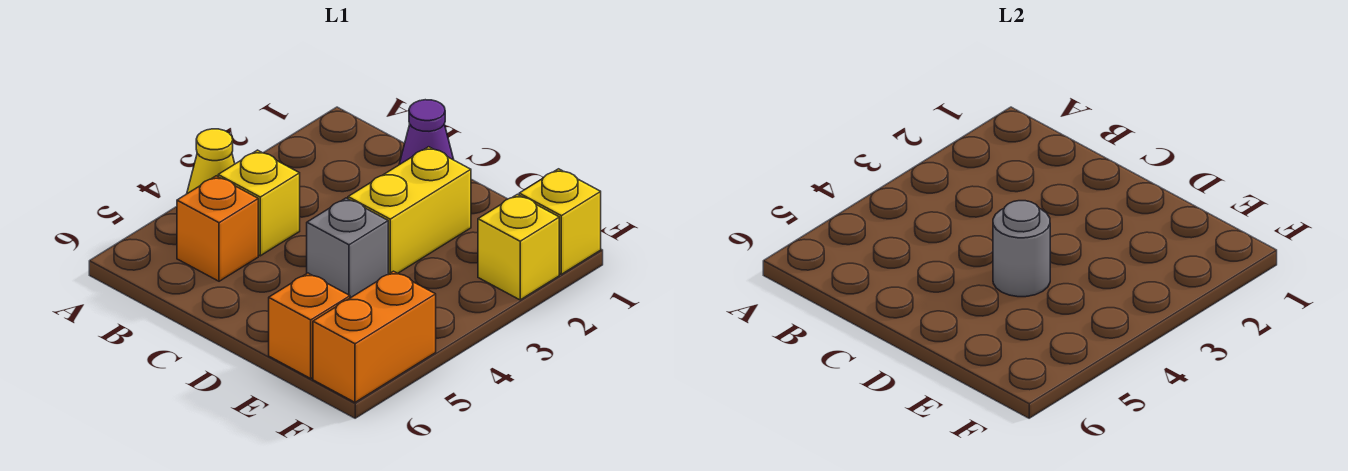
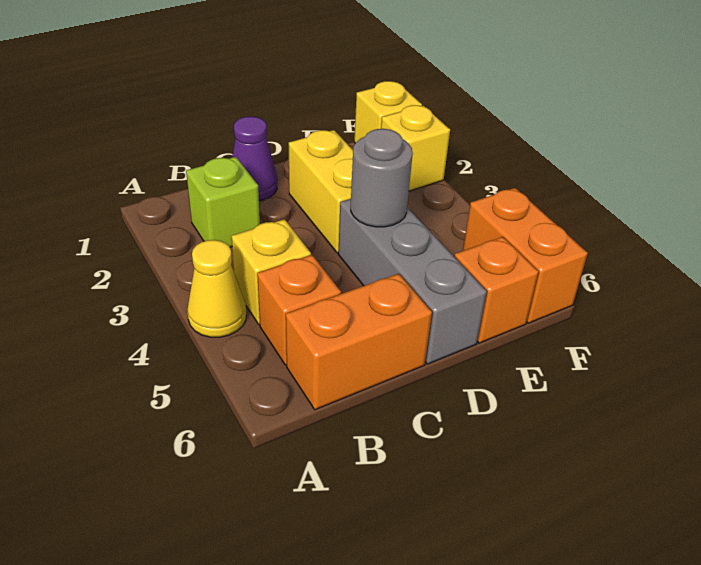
none -> lime 1x1 brick [186,157,260,247]
none -> orange 1x2 brick [286,274,432,410]
grey 1x1 brick [307,198,388,298] -> grey 1x3 brick [338,199,487,364]

